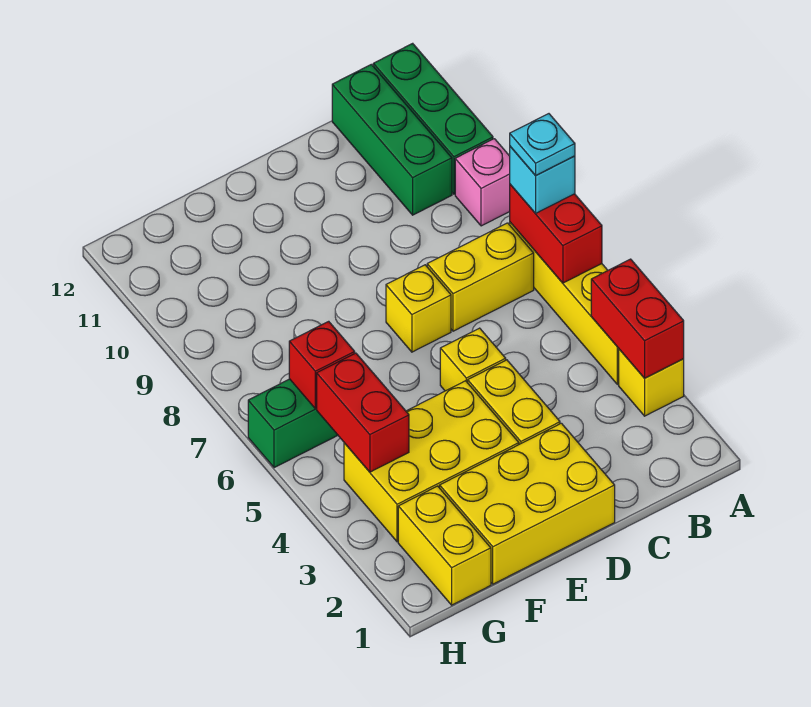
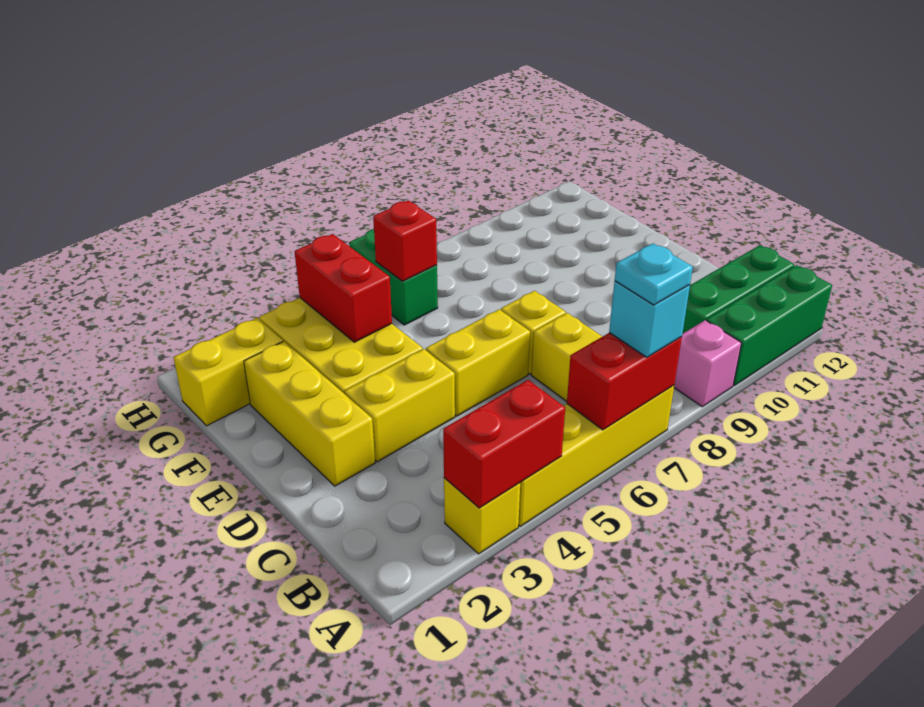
yellow 2x3 brick [440,423,615,584] -> yellow 1x3 brick [244,341,375,486]
yellow 1x1 brick [440,328,506,391] -> yellow 1x2 brick [426,309,530,416]
red 1x2 brick [316,353,409,472] -> red 1x2 brick turned to [295,234,392,342]

